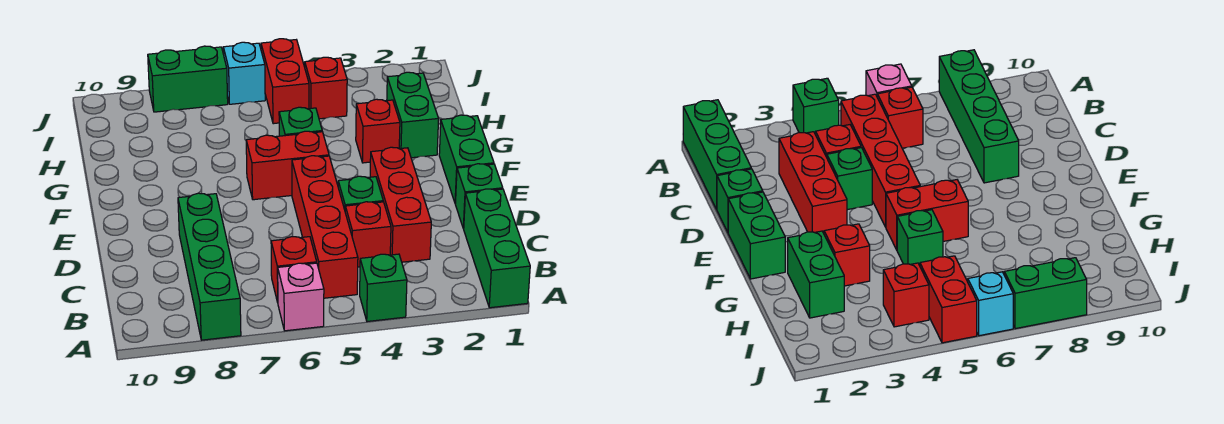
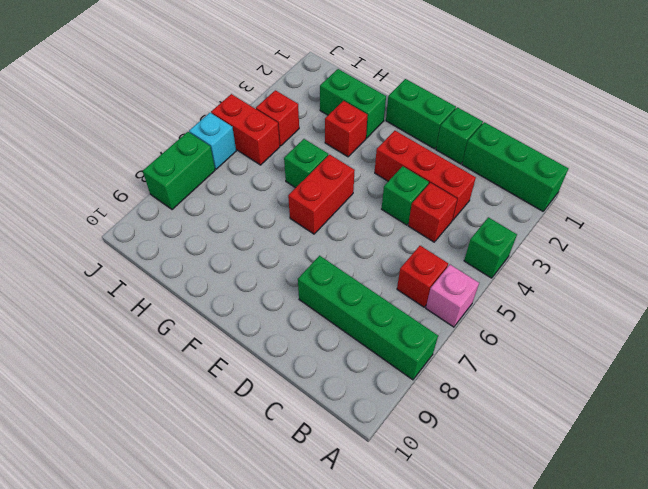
red 1x4 brick [292,156,358,298] -> none

